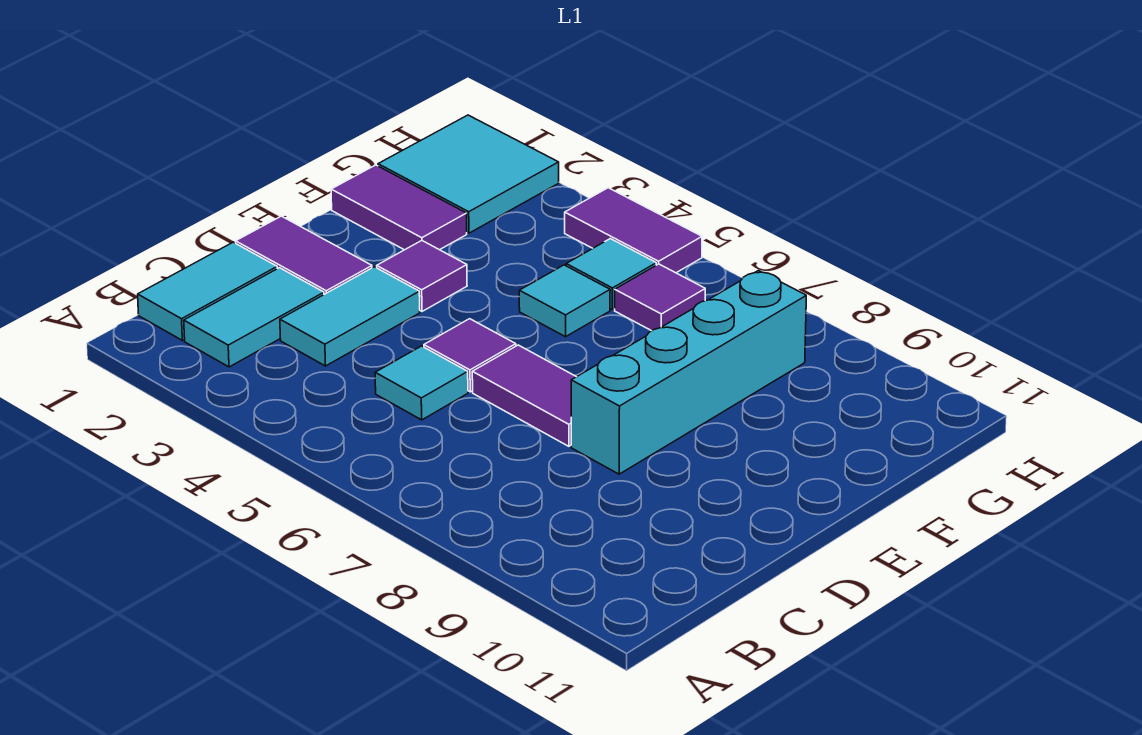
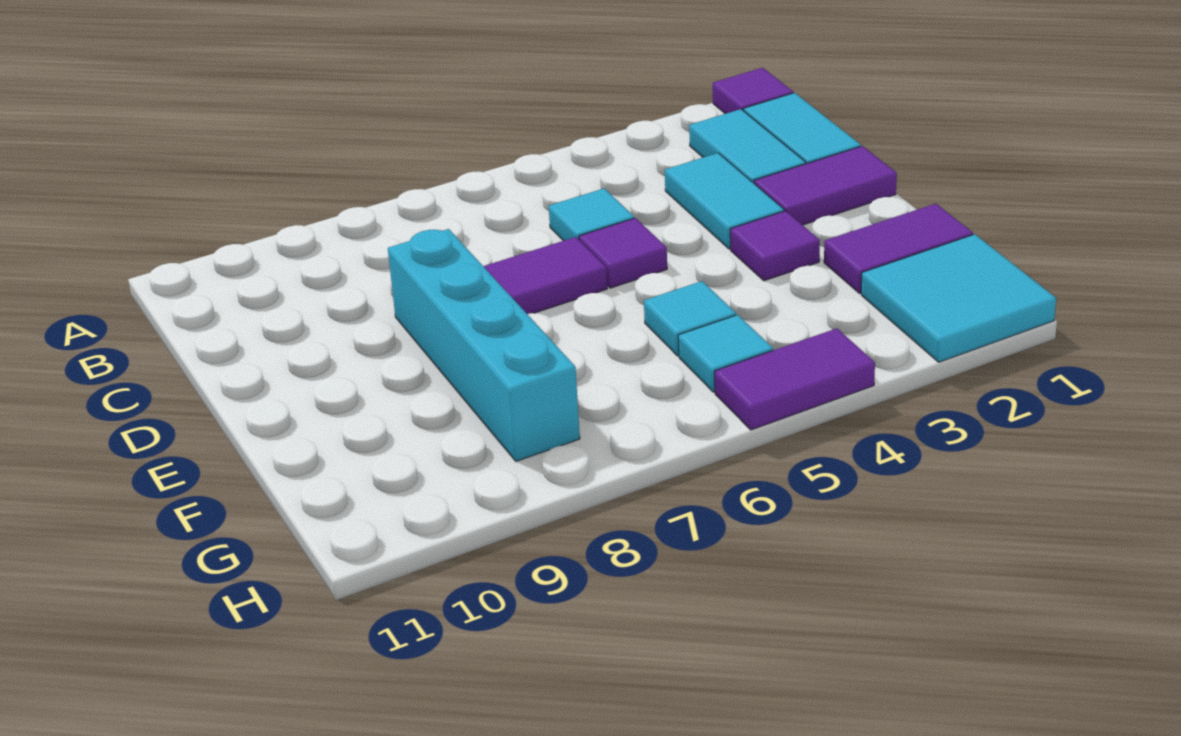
purple 1x1 tile [615,264,705,331] -> purple 1x1 tile moved to [713,68,793,114]

